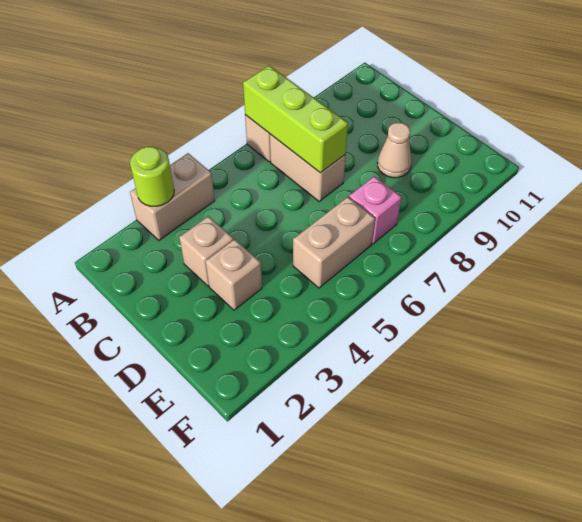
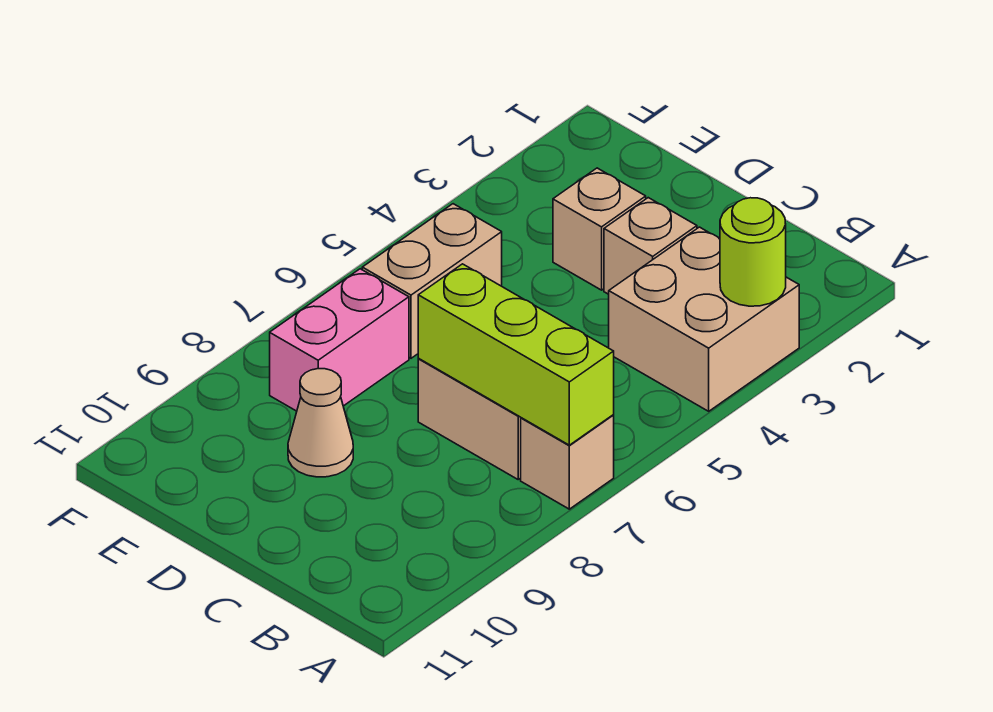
tan 1x2 brick [130,153,215,240] -> tan 2x2 brick [609,227,799,411]
pink 1x1 brick [349,176,401,244] -> pink 1x2 brick [270,269,409,411]

